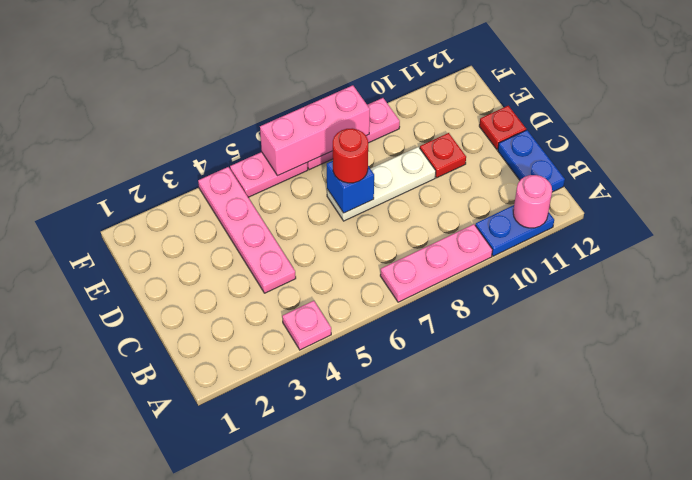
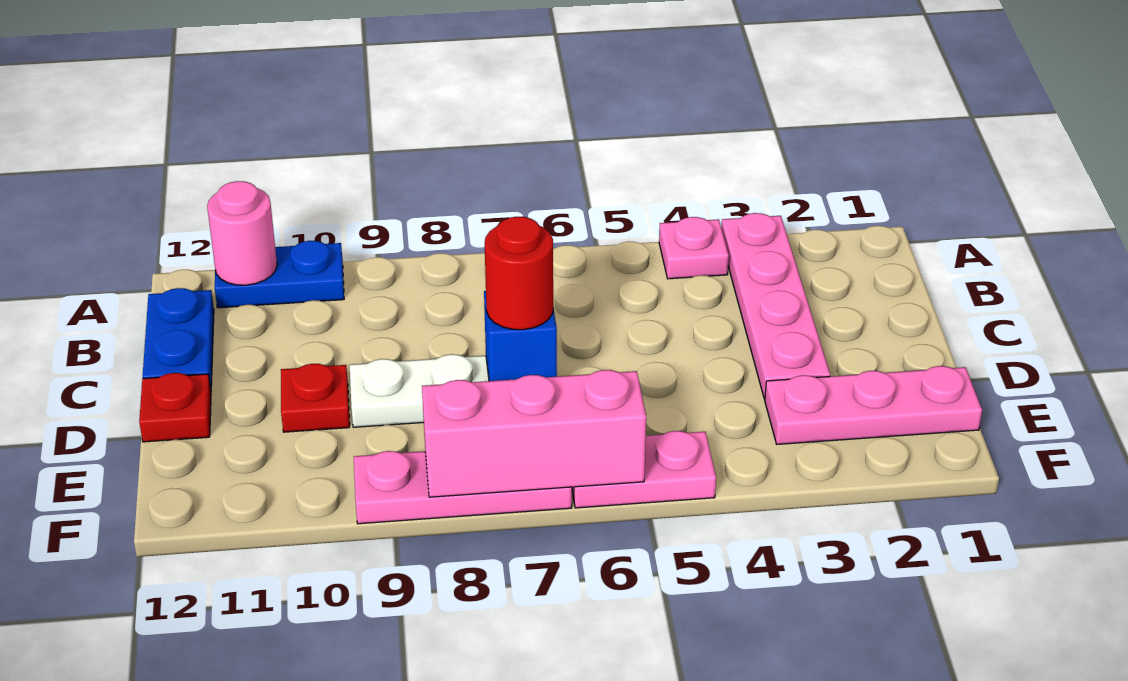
pink 1x3 plate [380,224,492,302] -> pink 1x3 plate moved to [765,366,982,444]
pink 1x4 plate [198,167,296,293] -> pink 1x4 plate moved to [721,213,830,399]

